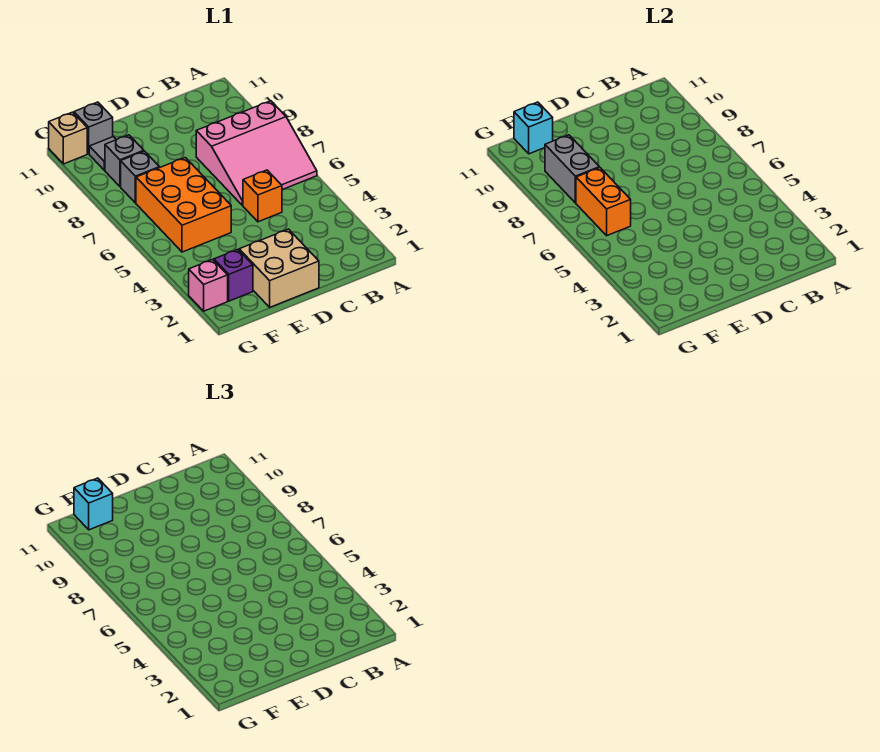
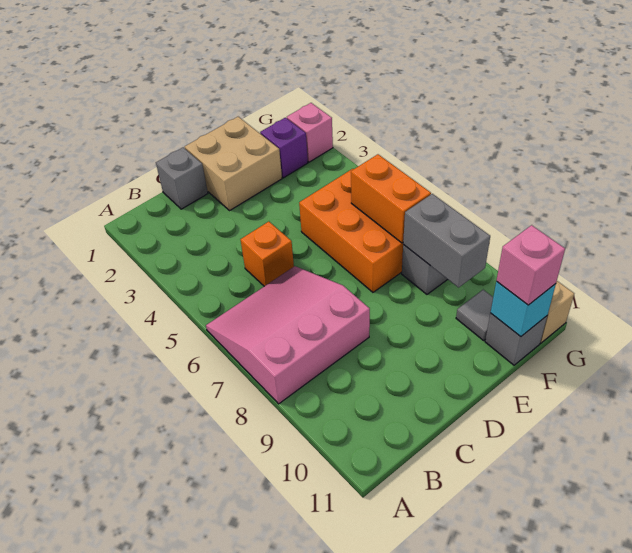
grey 1x1 brick [105,135,144,187] -> grey 1x1 brick moved to [156,147,208,209]
cyan 1x1 brick [74,478,113,530] -> pink 1x1 brick [496,225,565,305]

